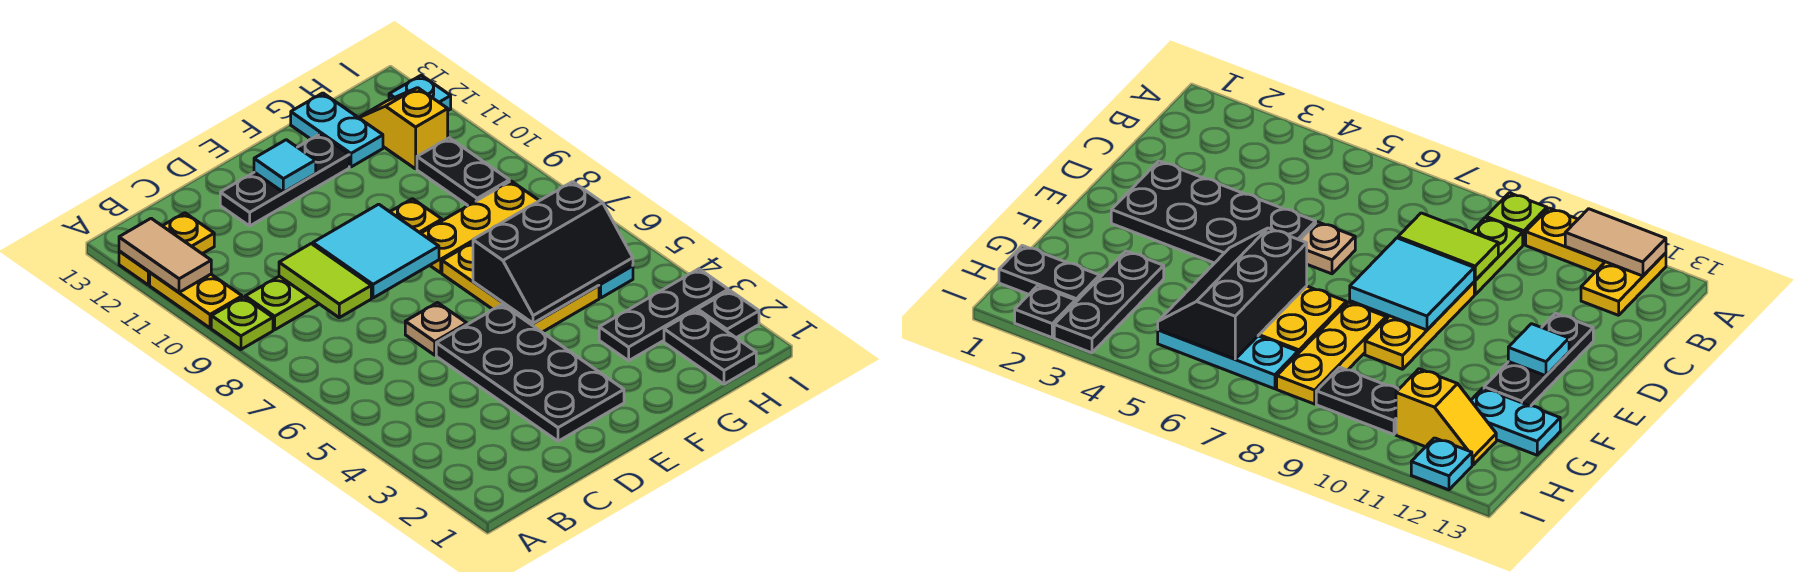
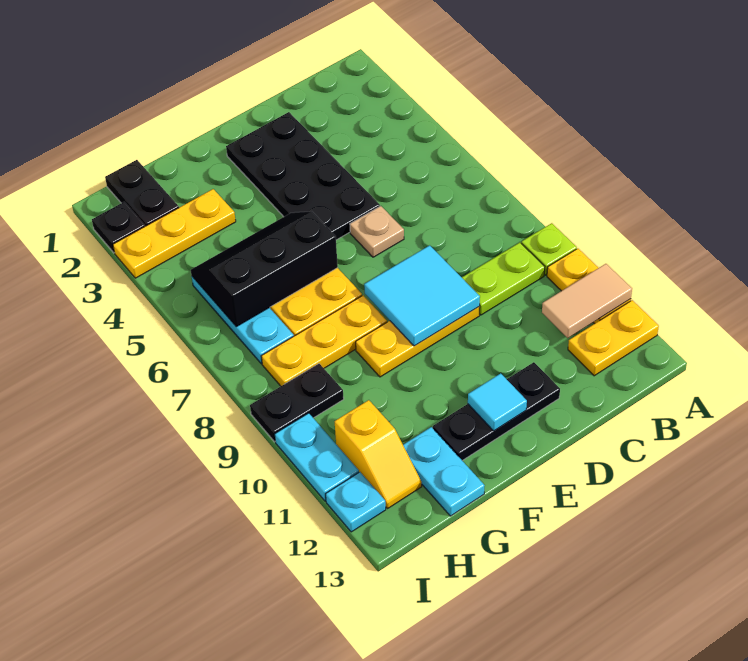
tan 1x2 tile [119,218,211,292] -> tan 1x2 tile turned to [542,264,632,338]
lime 1x2 tile [279,244,371,318] -> none
black 1x3 plate [599,269,728,361] -> yellow 1x3 plate [113,189,236,278]
black 1x2 plate [417,138,509,205] -> black 1x2 plate turned to [250,364,344,442]
none -> cyan 1x2 plate [275,413,359,501]

